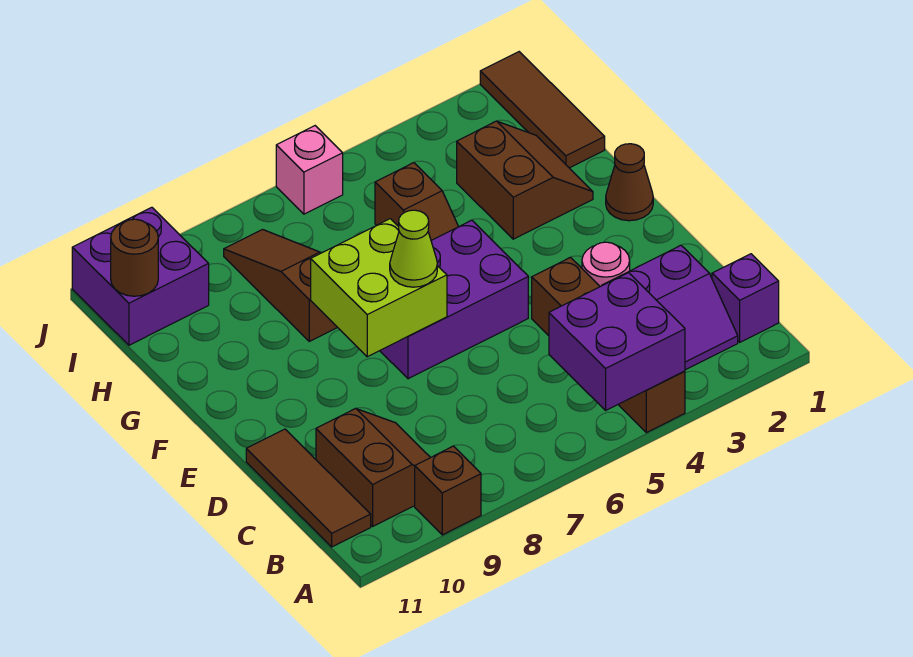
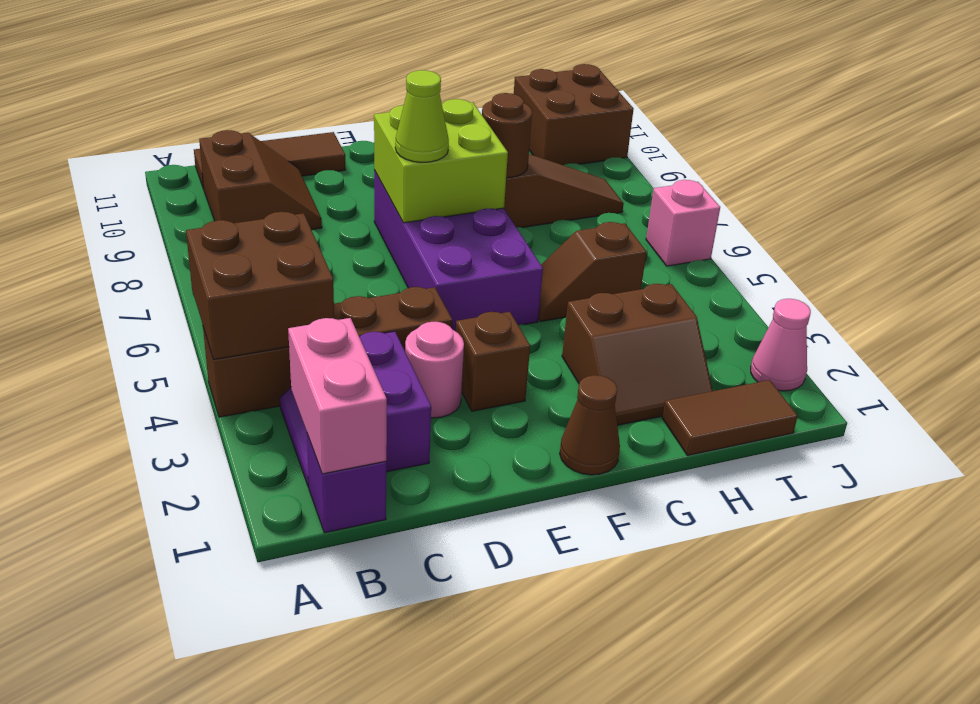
purple 2x2 brick [549,273,685,410] -> brown 2x2 brick [186,212,334,360]
brown 1x1 brick [415,446,481,535] -> brown 1x1 brick moved to [456,312,530,411]
none -> pink 1x2 brick [288,318,387,474]
brown 2x2 slope [316,409,431,526] -> brown 2x2 slope turned to [199,130,322,230]
purple 2x3 brick [380,220,528,379] -> purple 2x4 brick [374,170,543,331]
brown 1x3 tile [480,52,605,168] -> brown 1x2 tile [662,380,798,455]
purple 2x2 brick [72,207,209,345] -> brown 2x2 brick [514,64,634,165]
brown 1x1 round brick [111,219,158,296] -> brown 1x1 round brick moved to [482,93,532,178]
none -> pink 1x1 cone [751,299,811,391]

